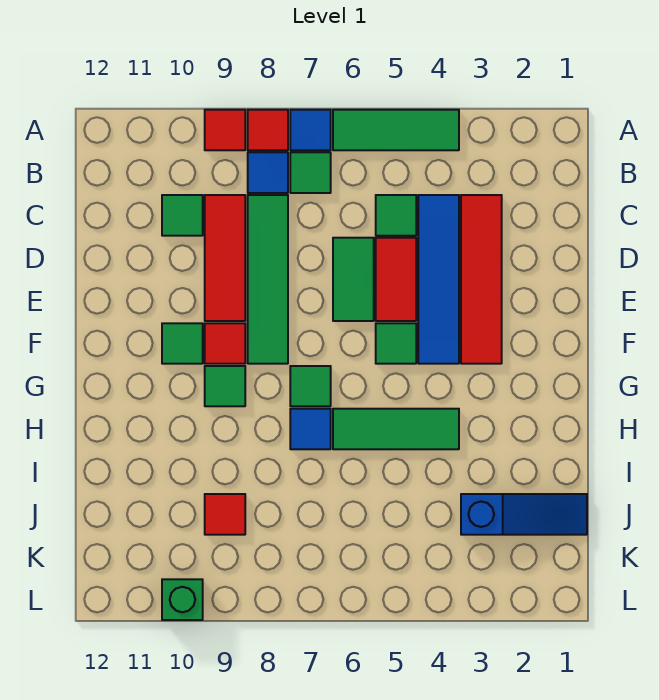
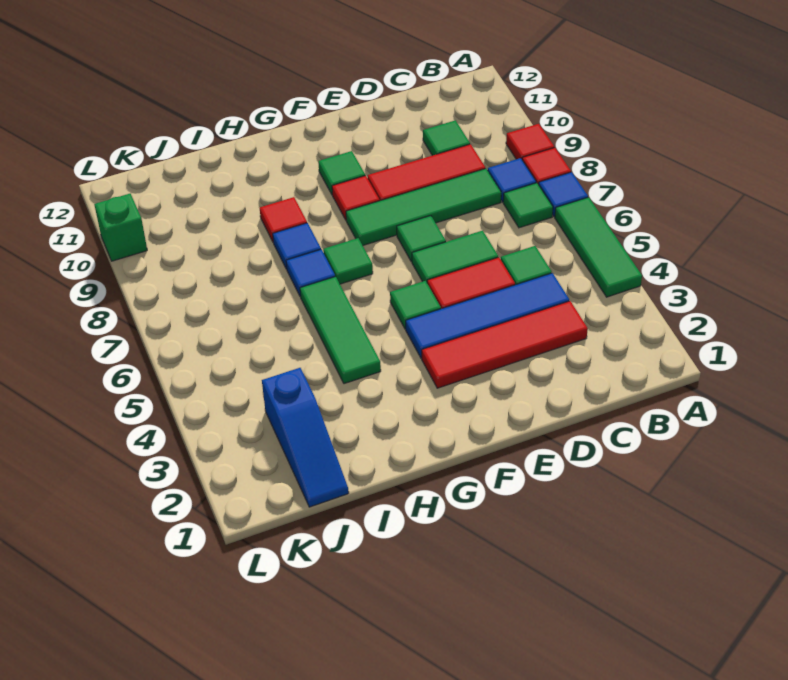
green 1x1 tile [205,366,245,406] -> green 1x1 tile moved to [397,216,446,262]
none -> blue 1x1 tile [273,223,321,269]
red 1x1 tile [205,494,245,535] -> red 1x1 tile moved to [260,197,307,242]

